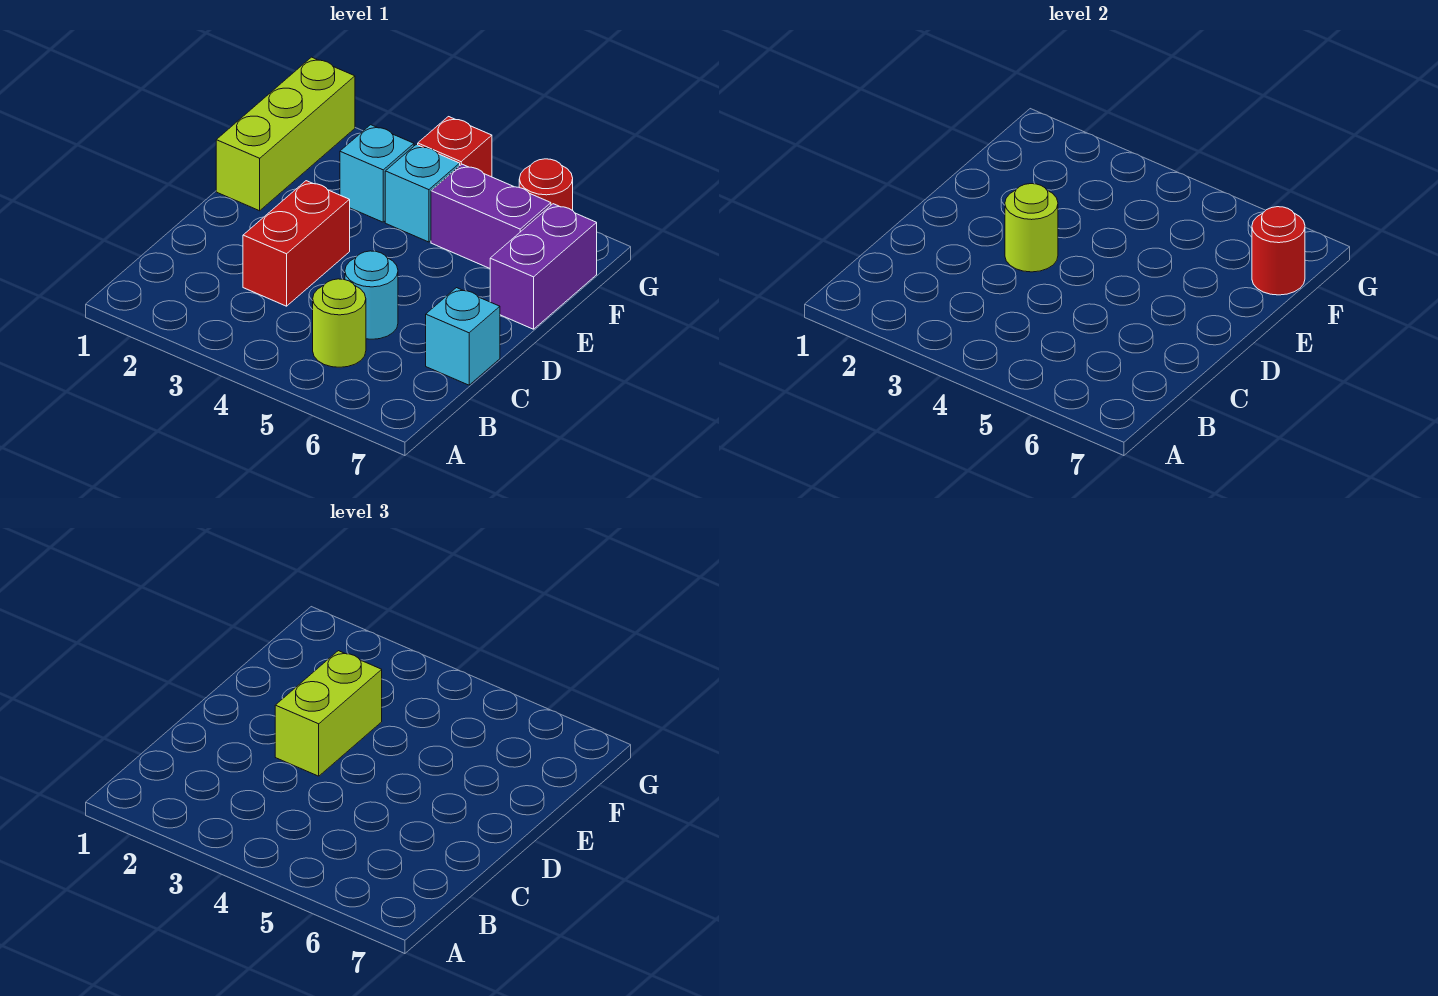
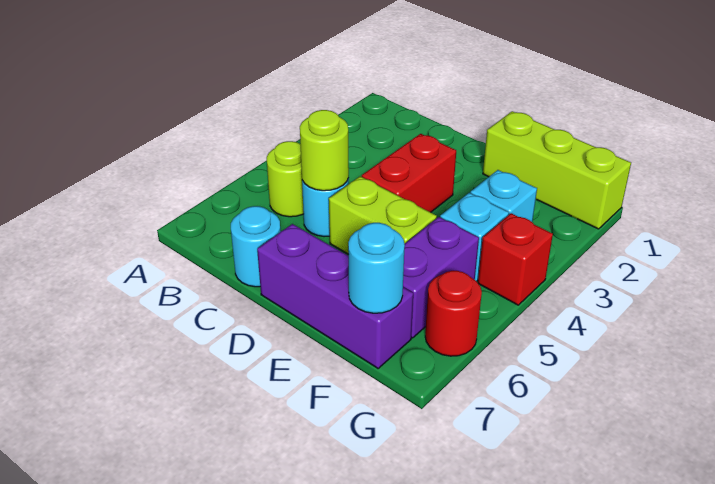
red 1x2 brick [243,181,350,306] -> red 1x2 brick turned to [362,134,456,212]
cyan 1x1 brick [426,288,500,385] -> cyan 1x1 round brick [231,206,281,287]
lime 1x1 round brick [1005,184,1058,272] -> lime 1x1 round brick moved to [300,110,349,191]
lime 1x2 brick [275,651,382,776] -> lime 1x2 brick moved to [329,176,437,254]
purple 1x2 brick [490,204,597,329] -> purple 1x3 brick [257,224,413,368]
red 1x1 round brick [1252,207,1305,295] -> cyan 1x1 round brick [348,223,405,313]

